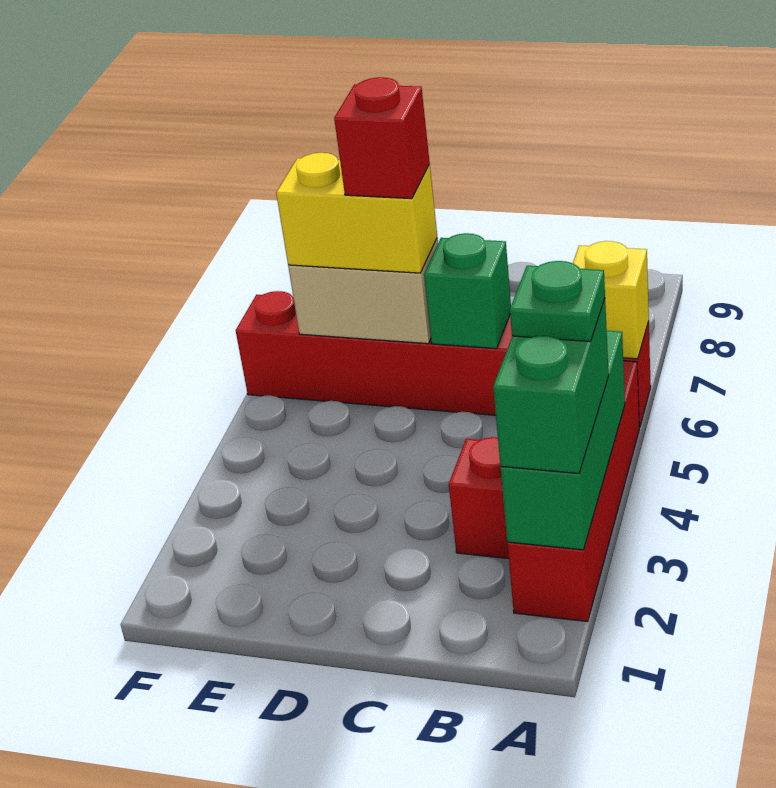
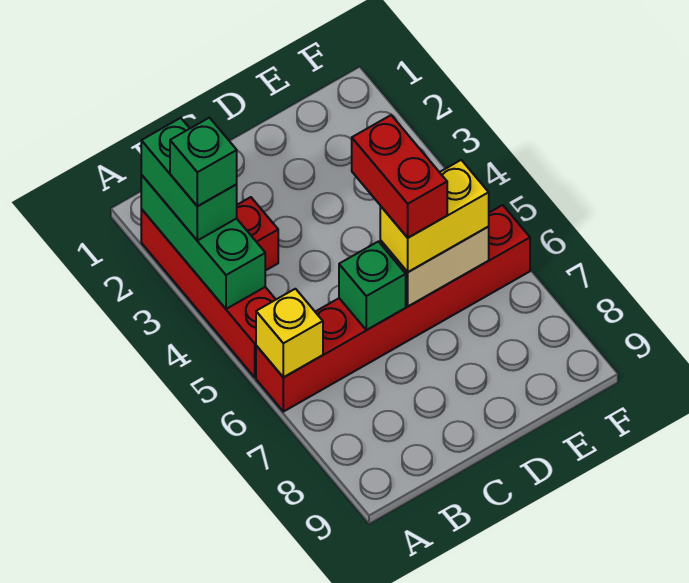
green 1x1 plate [510,261,605,342] -> green 1x1 brick [170,118,237,206]
red 1x1 brick [334,77,430,199] -> red 1x2 brick [352,115,447,238]

